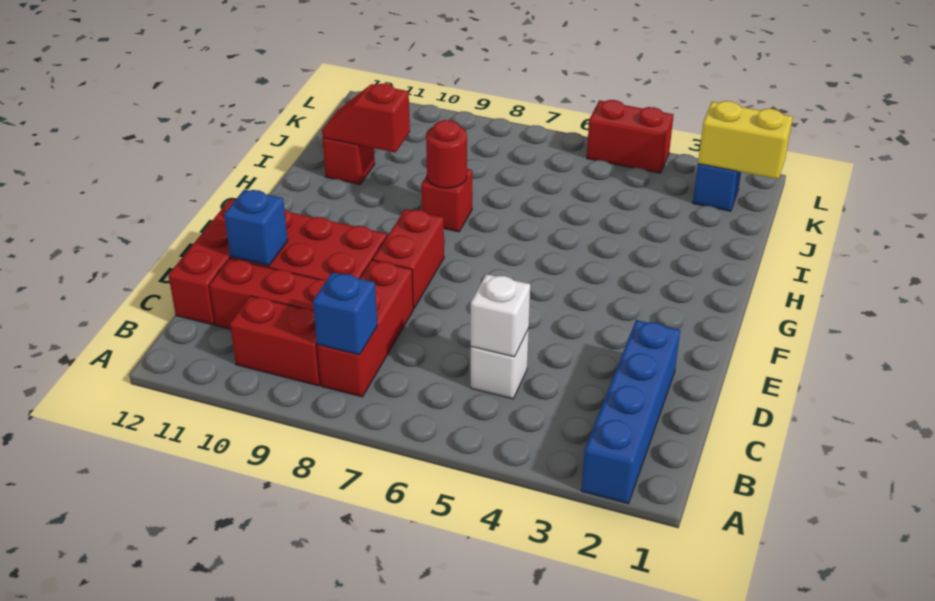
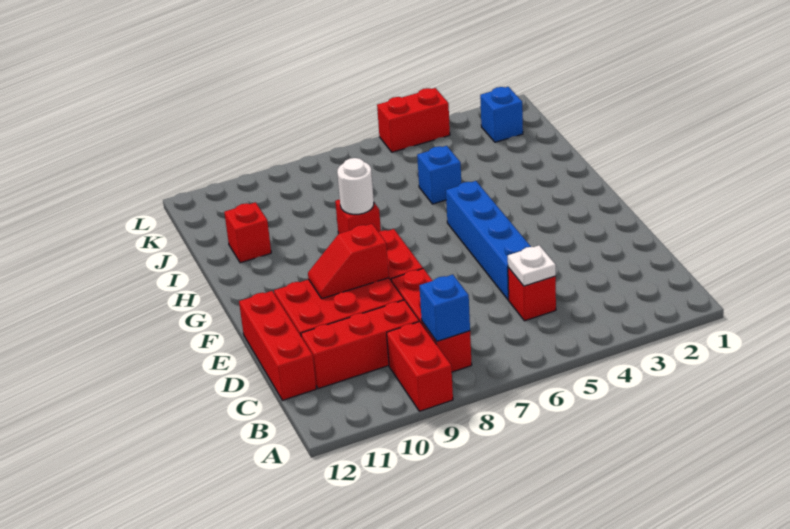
blue 1x4 brick [581,320,680,504] -> blue 1x4 brick moved to [446,181,531,300]
red 1x2 brick [230,296,321,386] -> red 1x2 brick turned to [387,321,453,411]
white 1x1 brick [471,329,529,399] -> red 1x1 brick [508,267,556,321]
white 1x1 brick [471,274,530,357] -> white 1x1 plate [508,245,556,286]
blue 1x1 brick [224,190,288,266] -> blue 1x1 brick moved to [417,146,461,204]
red 1x1 round brick [426,120,467,188] -> white 1x1 round brick [337,158,374,214]
red 1x2 slope [322,84,410,152] -> red 1x2 slope moved to [308,224,389,299]
yellow 1x2 brick [698,101,793,179] -> none

